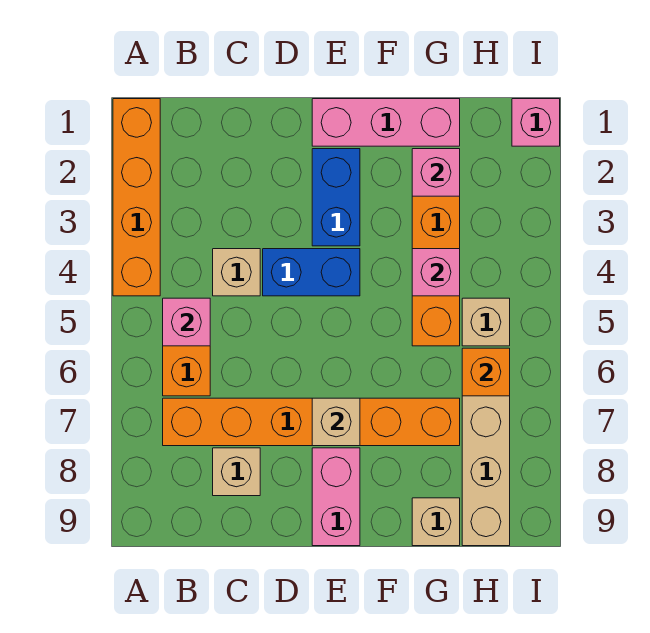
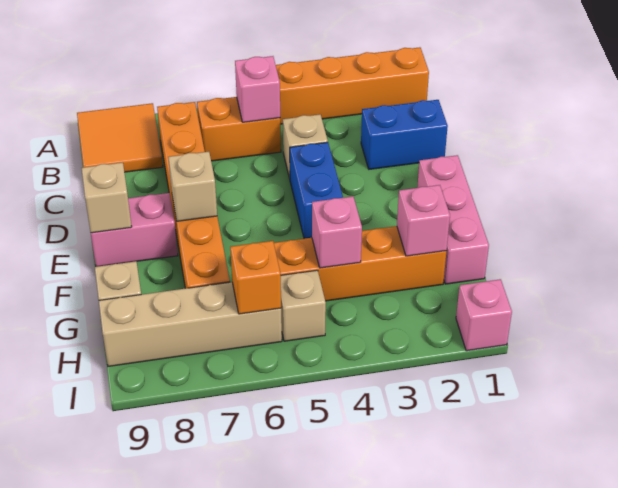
none -> orange 2x2 tile [77,103,163,172]
tan 1x1 brick [213,448,260,496] -> tan 1x1 brick moved to [82,162,132,233]
blue 1x2 brick [312,149,360,246] -> blue 1x2 brick moved to [361,100,448,169]

